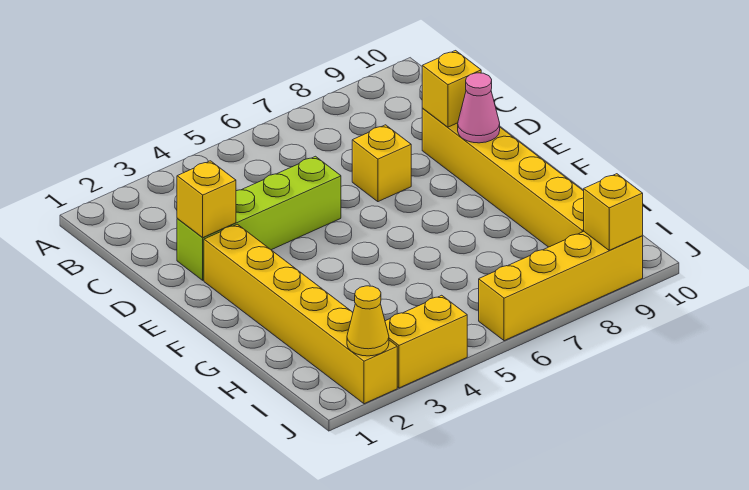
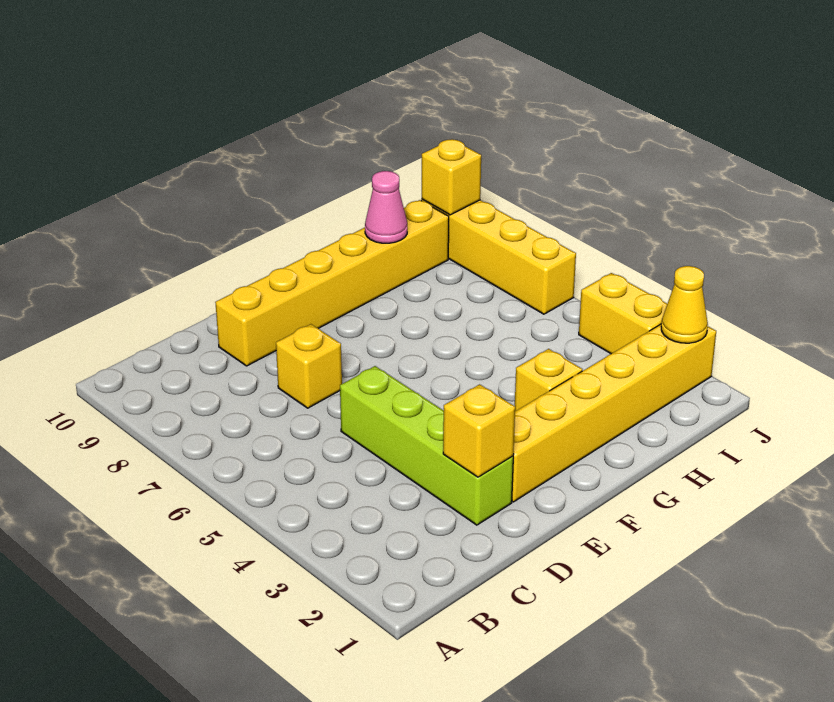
yellow 1x1 brick [422,51,481,127] -> yellow 1x1 brick moved to [515,349,582,411]
pink 1x1 cone [458,73,500,143] -> pink 1x1 cone moved to [365,171,407,243]

